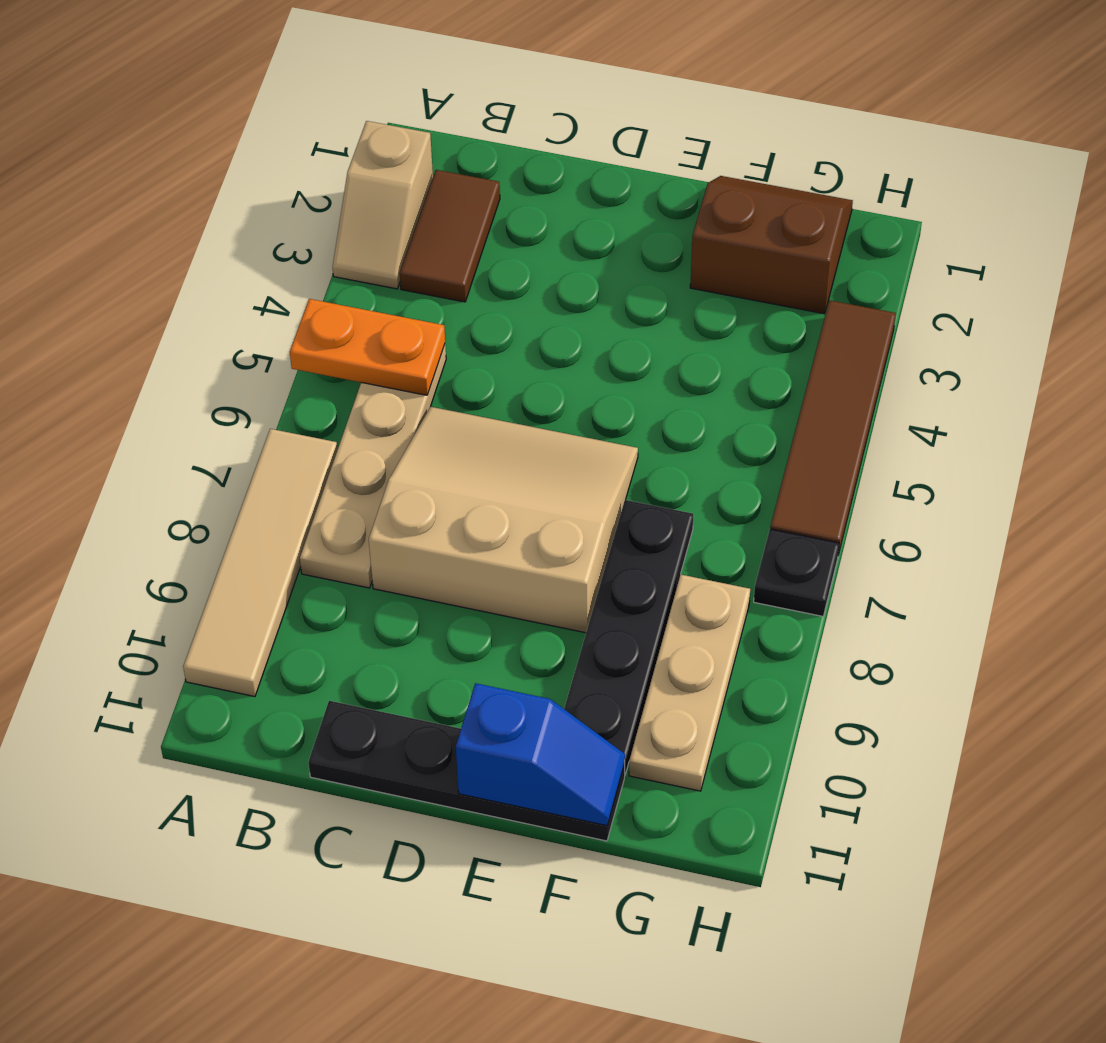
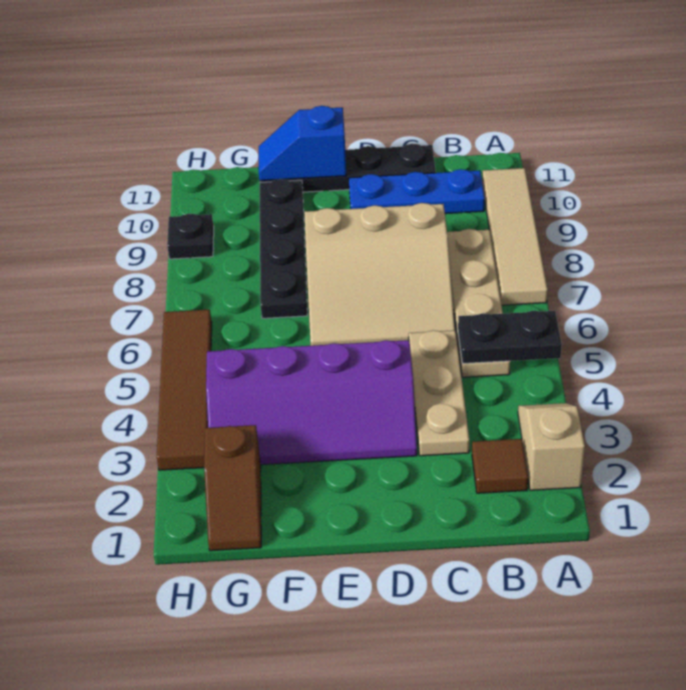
orange 1x2 plate [290,299,445,395] -> black 1x2 plate [458,311,562,364]
brown 1x2 tile [400,170,500,302] -> brown 1x1 tile [472,439,528,493]
none -> blue 1x3 plate [349,169,485,214]
none -> purple 2x4 slope [206,340,417,465]
brown 2x2 slope [690,176,853,314] -> brown 1x2 slope [204,425,261,551]
tan 1x3 plate [629,575,750,791] -> tan 1x3 plate moved to [409,330,469,456]
black 1x1 plate [754,529,839,616] -> black 1x1 plate moved to [167,214,214,259]

